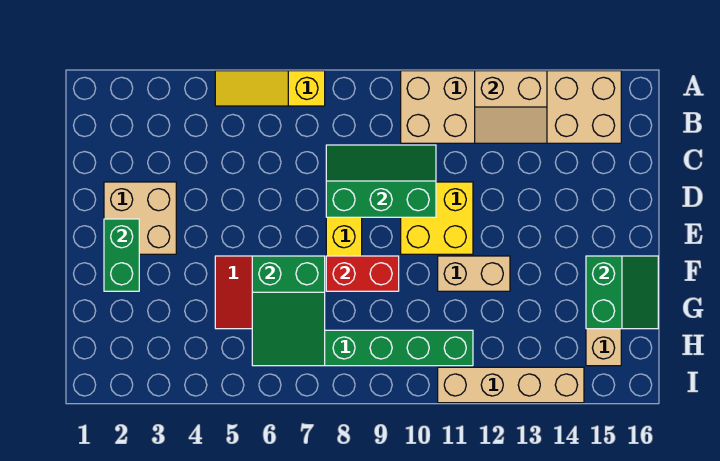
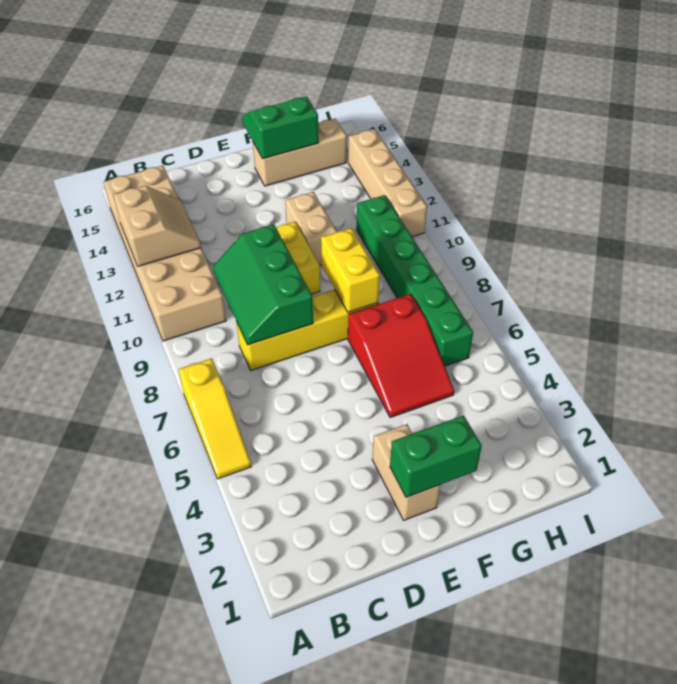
tan 2x2 brick [104,182,176,254] -> tan 1x2 brick [372,424,441,520]
green 2x3 slope [252,256,325,366] -> none
red 1x2 brick [326,256,399,291] -> yellow 1x2 brick [321,228,380,312]

